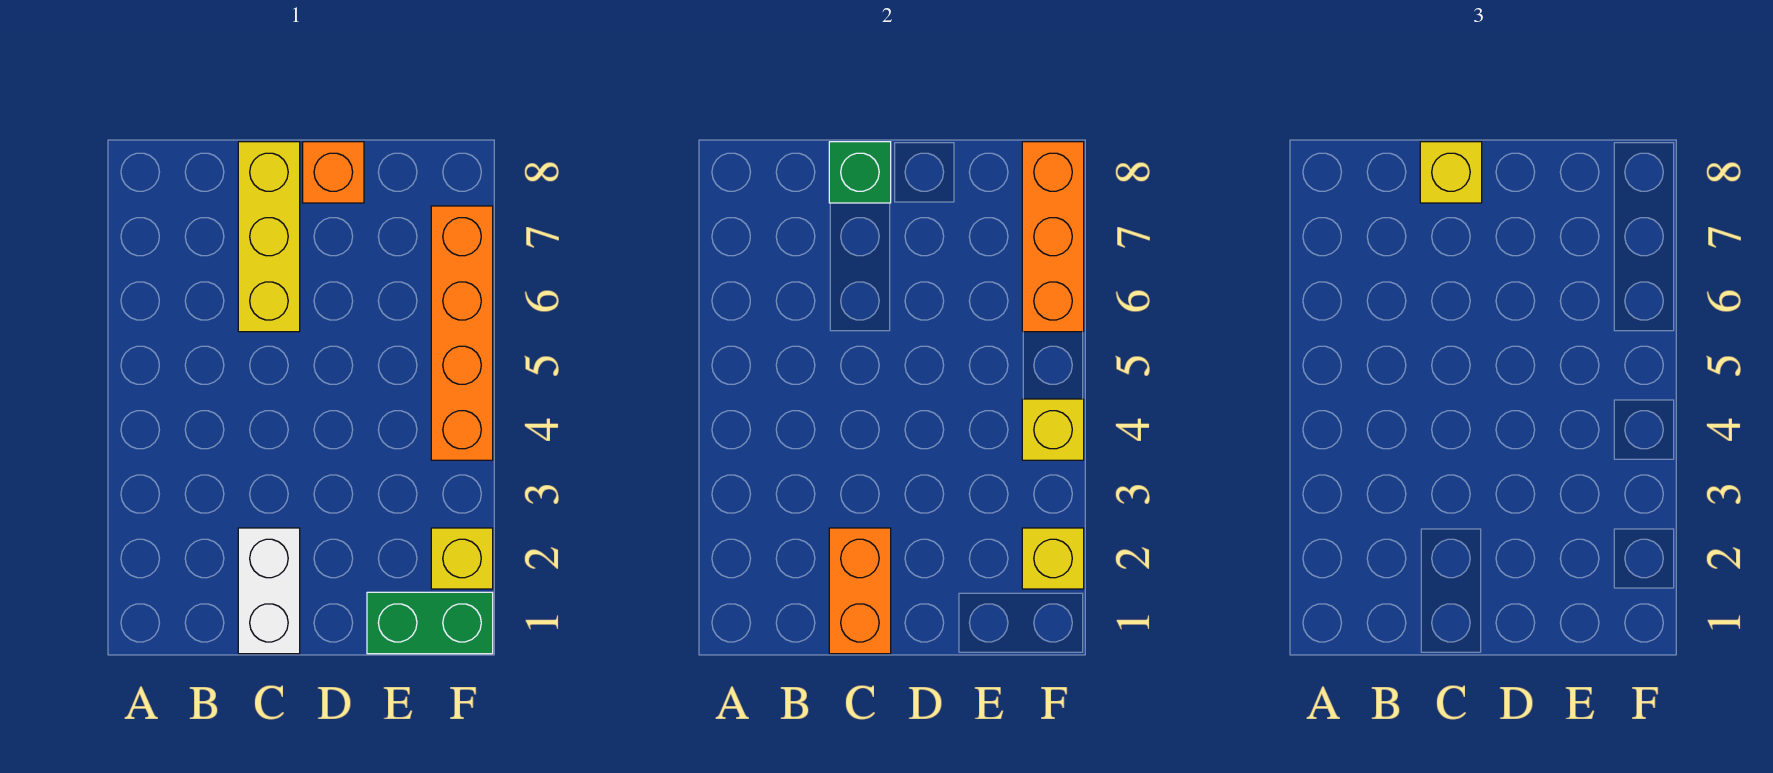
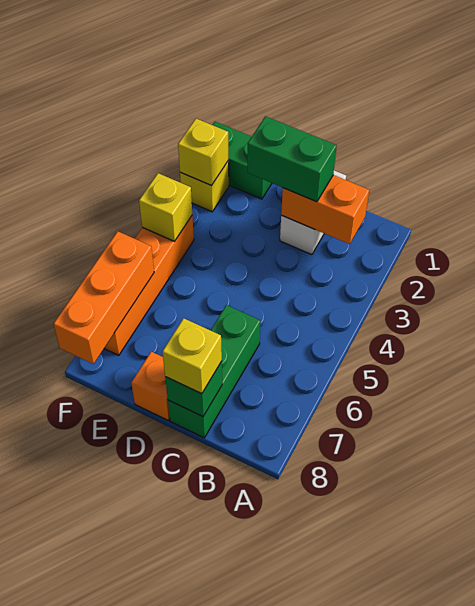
orange 1x2 brick [829,528,891,654] -> orange 1x2 brick turned to [281,175,369,244]
none -> green 1x2 brick [247,116,337,202]
yellow 1x3 brick [238,142,300,332] -> green 1x3 brick [168,305,260,438]

